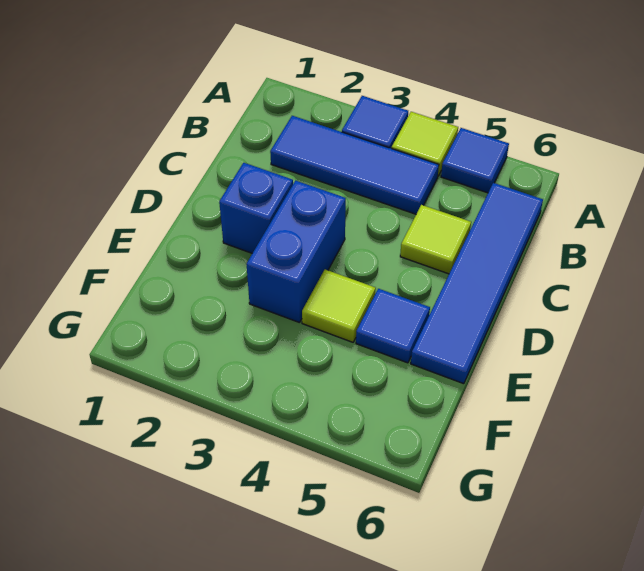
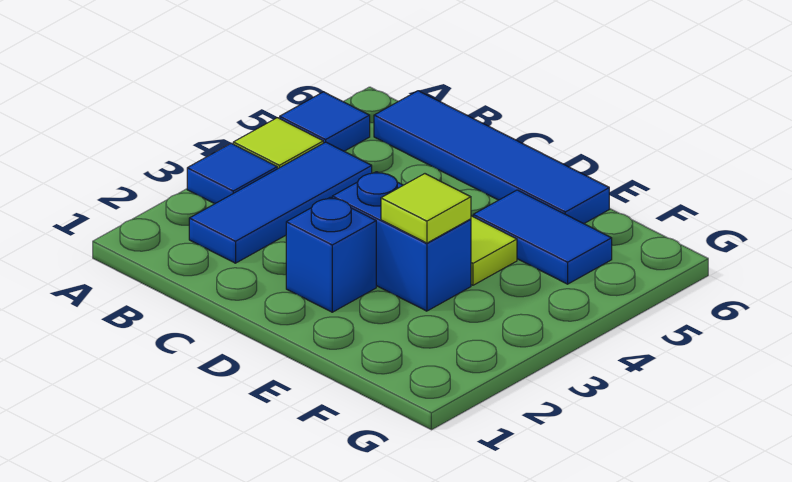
lime 1x1 tile [400,205,471,274] -> lime 1x1 tile moved to [381,174,471,243]
blue 1x1 tile [356,289,430,363] -> blue 1x2 tile [473,190,612,284]

